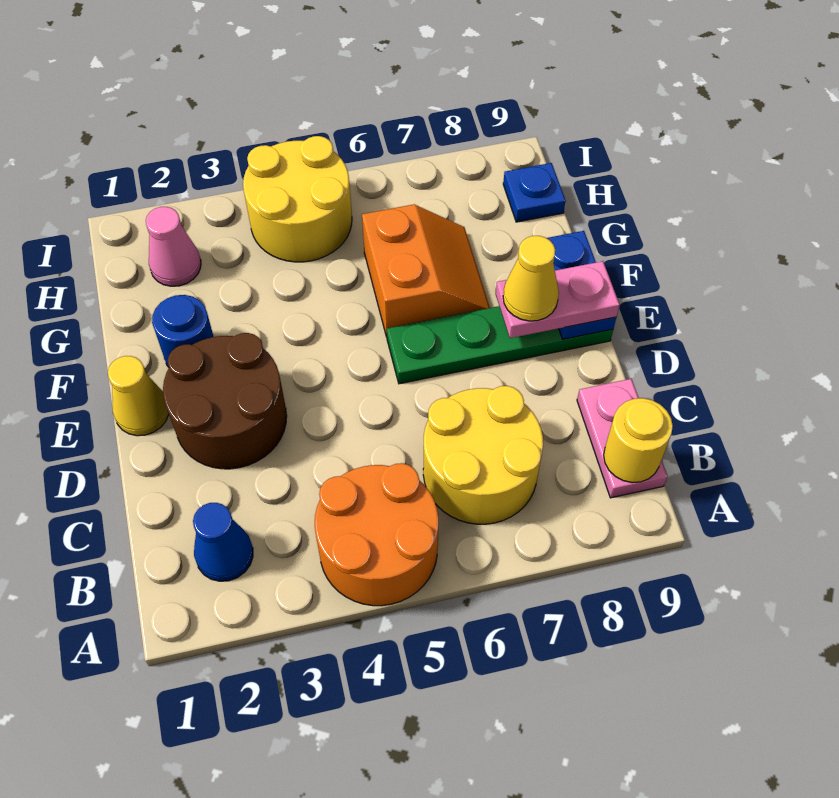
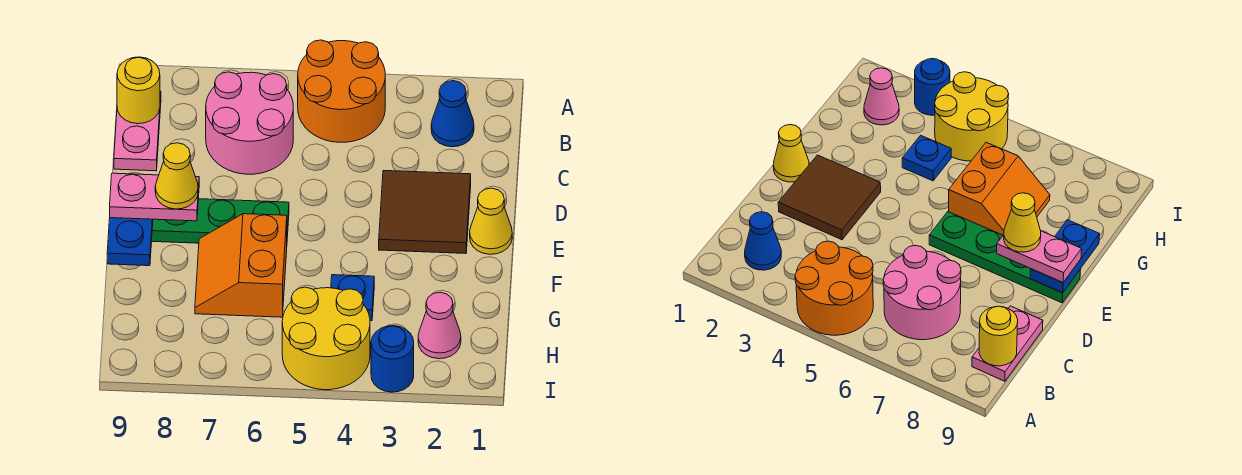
yellow 2x2 round brick [423,386,543,524] -> pink 2x2 round brick [206,72,293,174]
brown 2x2 round brick [163,333,287,469] -> brown 2x2 tile [379,171,471,254]
blue 1x1 round brick [152,295,214,367] -> blue 1x1 round brick moved to [371,326,414,392]
blue 1x1 plate [503,163,565,222] -> blue 1x1 plate moved to [331,275,374,321]

